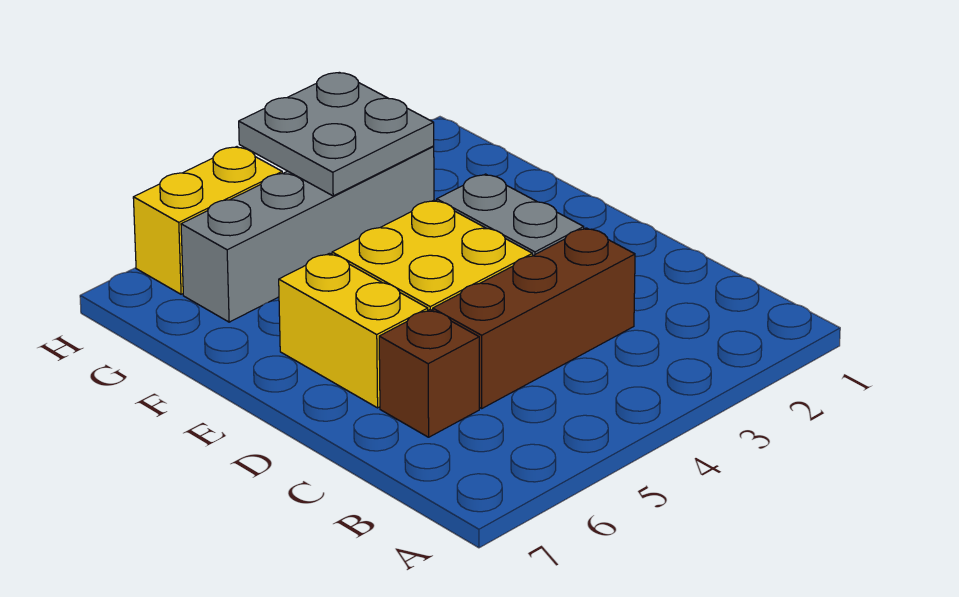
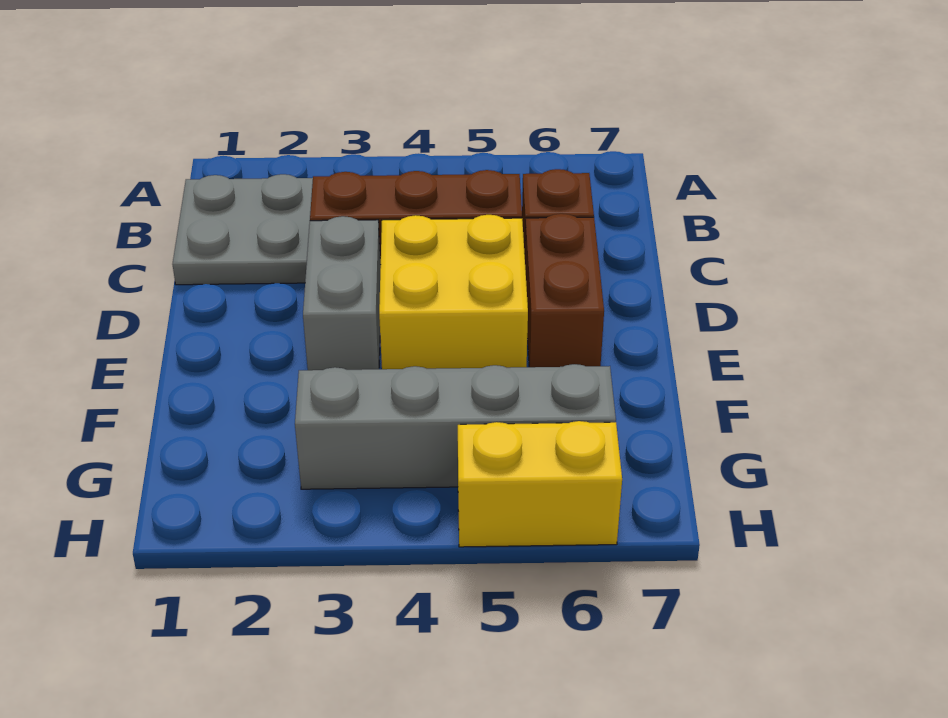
yellow 1x2 brick [279,253,428,408] -> brown 1x2 brick [525,214,604,367]
grey 2x2 plate [239,72,434,196] -> grey 2x2 plate moved to [172,174,313,285]

